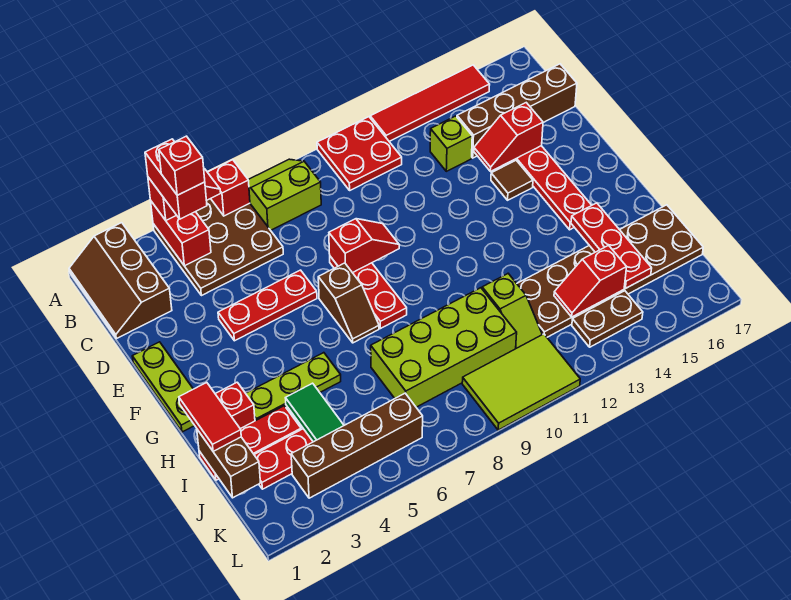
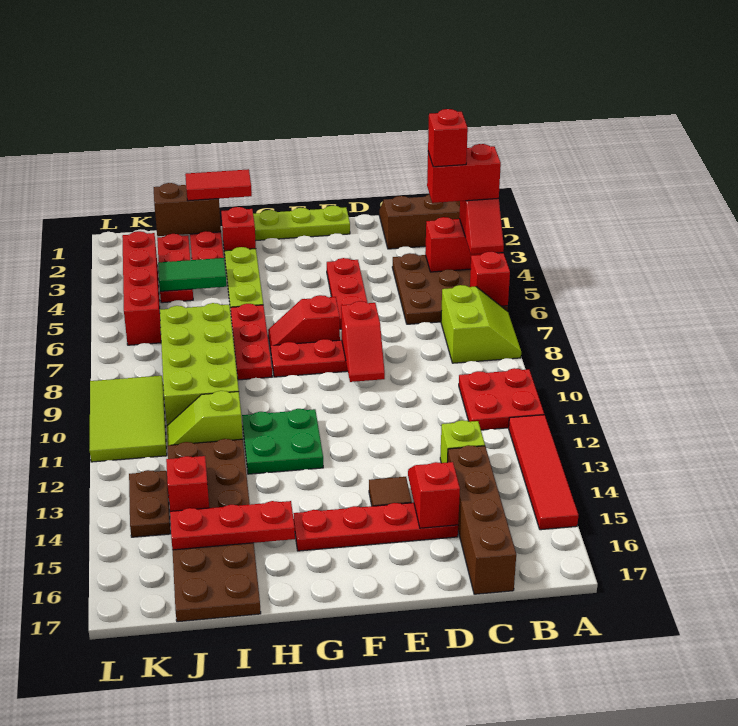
brown 1x2 slope [318,263,379,343] -> red 1x2 slope [268,295,340,351]
none -> green 2x2 plate [242,409,323,474]
none -> red 1x3 plate [231,304,272,380]
brown 1x4 brick [291,393,423,498] -> red 1x4 brick [122,231,161,345]

